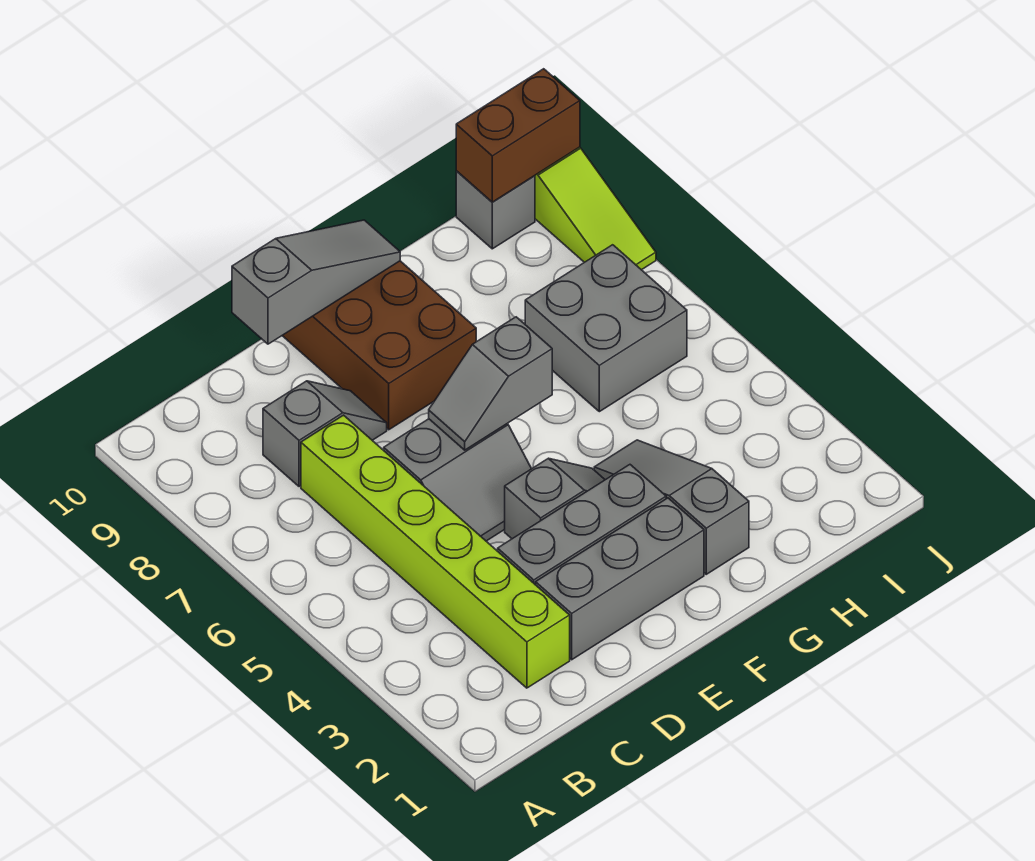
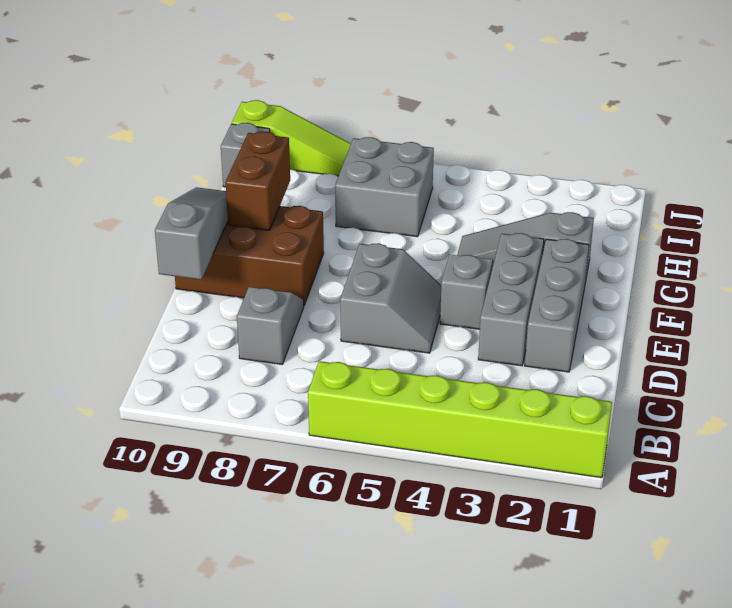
lime 1x6 brick [301,415,570,688] -> lime 1x6 brick moved to [308,361,612,478]
grey 1x2 slope [429,317,552,450] -> none
brown 1x2 brick [456,69,580,202] -> brown 1x2 brick moved to [226,132,290,230]

